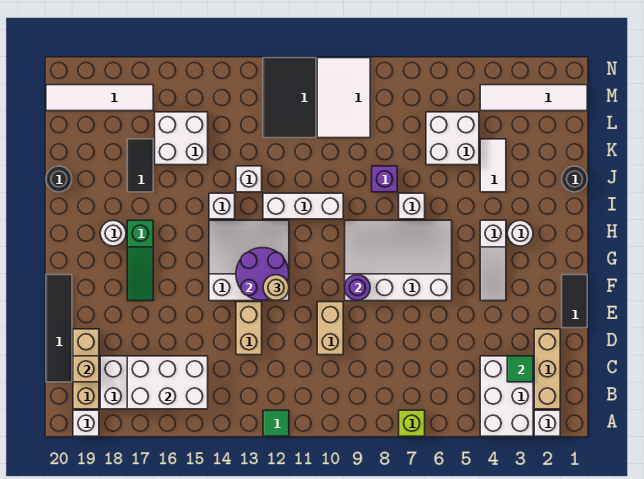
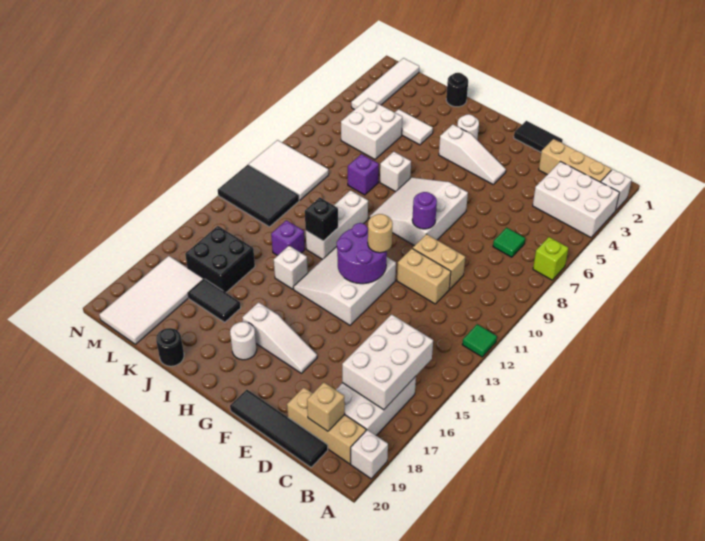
green 1x1 tile [507,356,533,382] -> green 1x1 tile moved to [493,228,525,257]
tan 1x2 brick [236,302,262,355] -> tan 1x2 brick moved to [397,248,451,304]
white 3x4 slope [345,220,452,301] -> white 3x3 slope [370,177,468,246]
green 1x3 slope [127,220,153,301] -> white 1x3 slope [242,302,317,373]
none -> black 1x1 brick [305,197,338,241]
white 1x1 brick [236,166,262,192] -> purple 1x1 brick [271,220,305,255]
white 2x2 brick [155,112,208,165] -> black 2x2 brick [185,226,255,293]
white 1x4 tile [46,85,153,111] -> white 2x4 tile [99,256,203,344]

